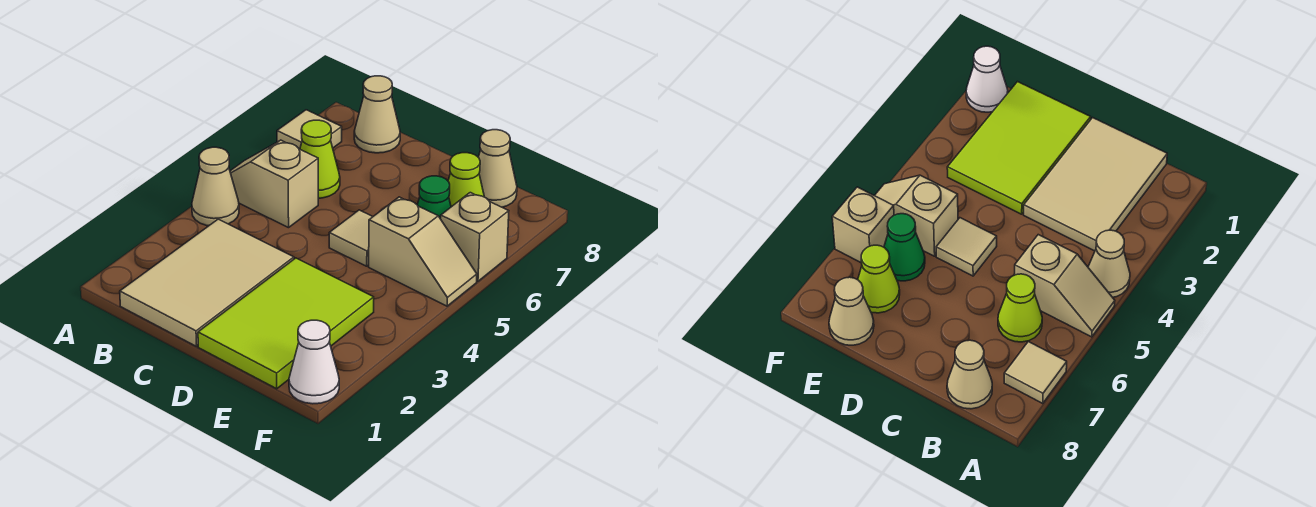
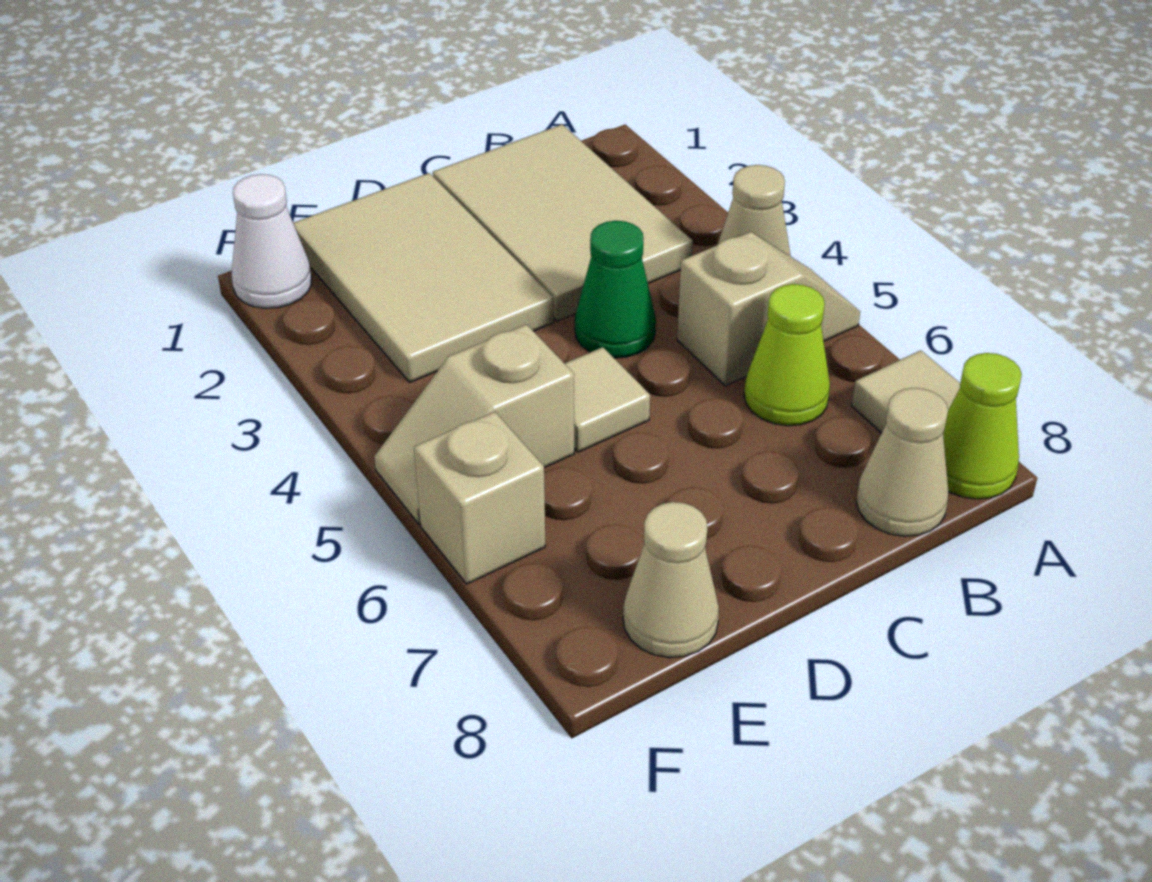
lime 2x3 tile [198,258,374,389] -> tan 2x3 tile [293,173,554,382]
green 1x1 cone [417,176,451,219] -> green 1x1 cone moved to [575,221,656,358]
lime 1x1 cone [448,153,484,207] -> lime 1x1 cone moved to [943,353,1022,499]

